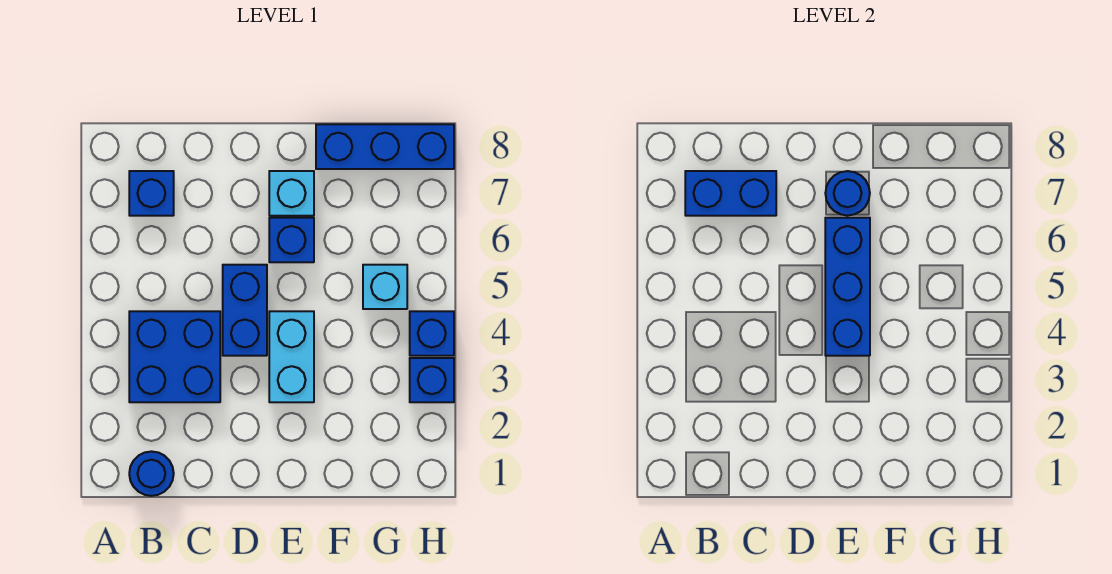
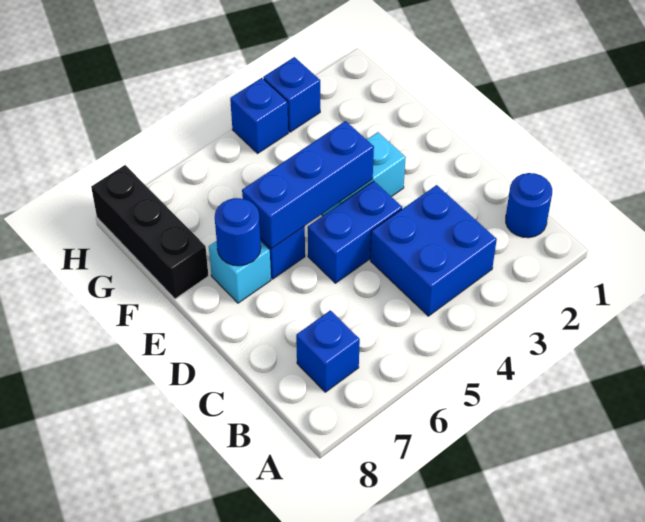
blue 1x2 brick [685,171,776,216] -> none
blue 1x3 brick [316,124,454,169] -> black 1x3 brick [91,165,208,299]
cyan 1x1 brick [363,265,407,309] -> none

